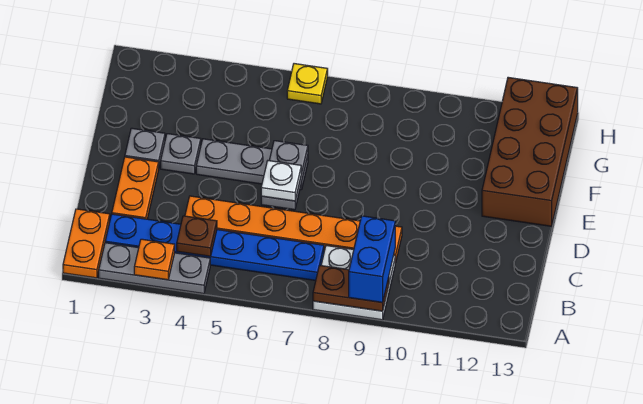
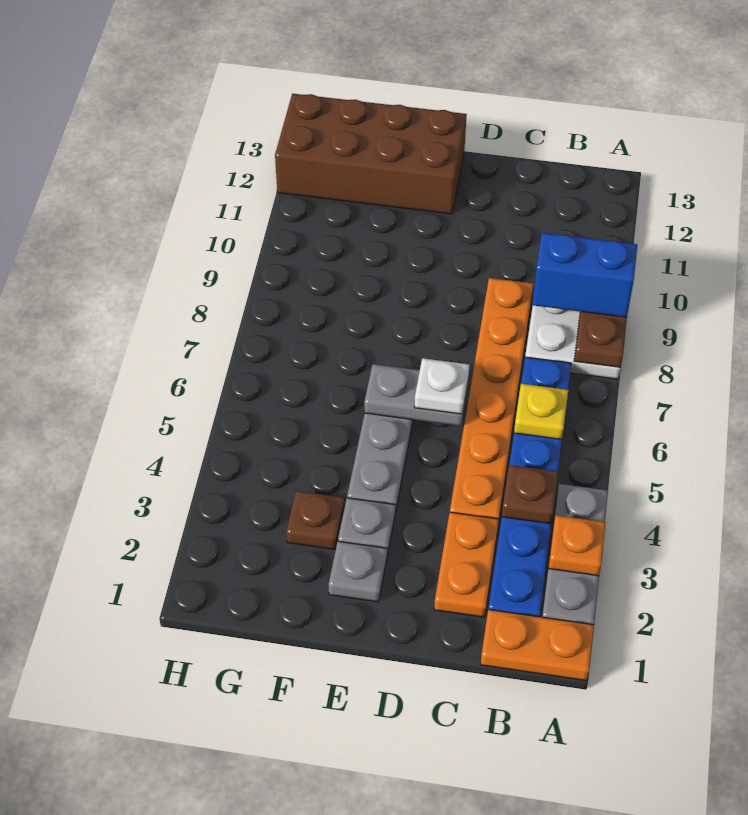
orange 1x2 plate [112,157,159,219] -> orange 1x2 plate turned to [434,512,499,617]
none -> brown 1x1 plate [286,491,345,550]
yellow 1x1 plate [287,64,328,104] -> yellow 1x1 plate moved to [514,384,568,440]

